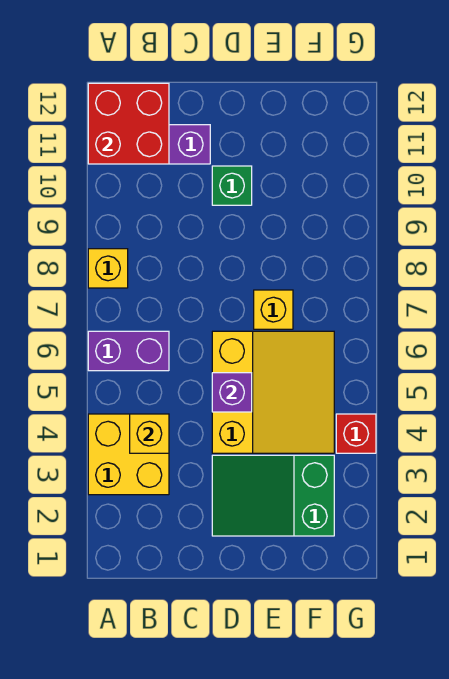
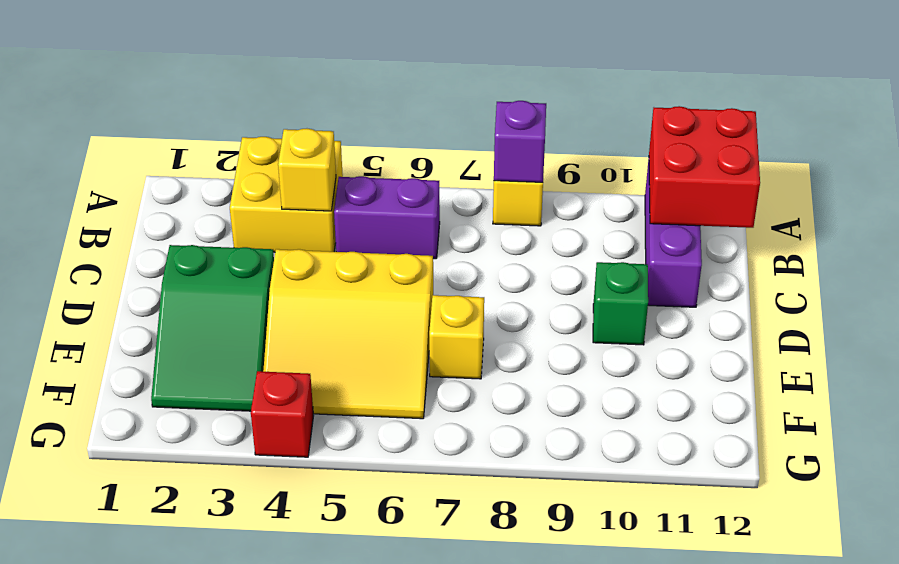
purple 1x2 brick [88,331,169,371] -> purple 1x2 brick turned to [334,176,440,259]
green 2x3 slope [212,455,334,536] -> green 2x3 slope turned to [151,245,274,411]
purple 1x1 brick [212,373,252,412] -> purple 1x1 brick moved to [494,101,546,182]

